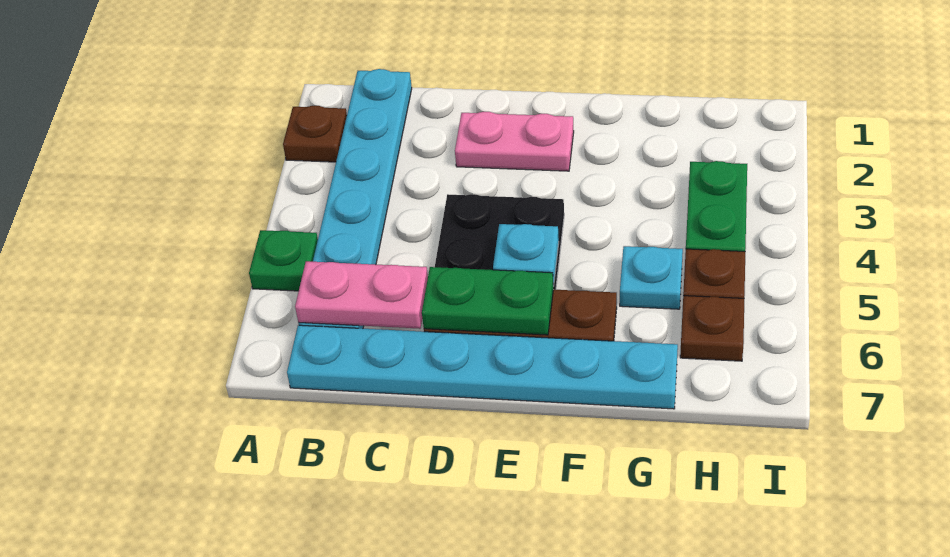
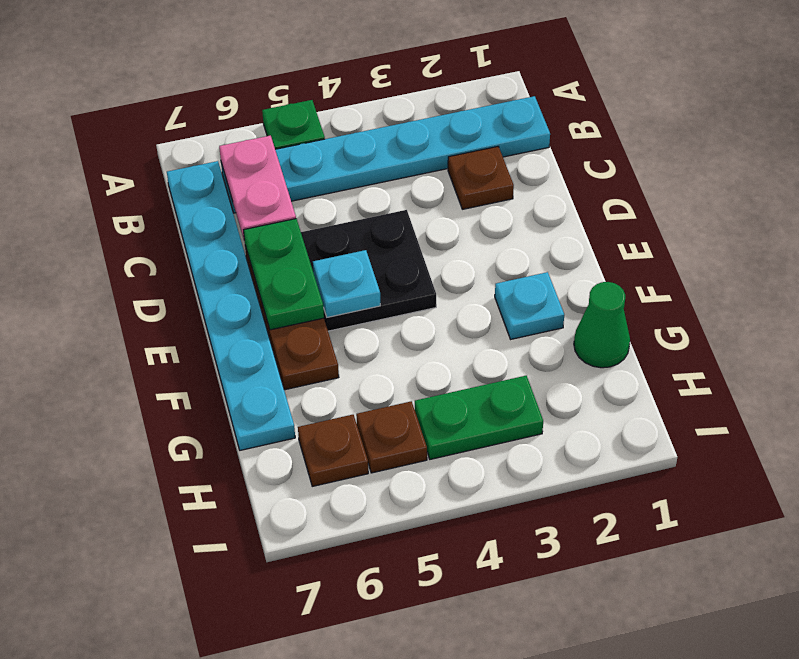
brown 1x1 plate [283,106,347,162] -> brown 1x1 plate moved to [448,147,514,209]
pink 1x2 plate [455,112,574,171] -> none
none -> green 1x1 cone [574,282,630,368]
cyan 1x1 plate [620,246,683,309] -> cyan 1x1 plate moved to [495,272,564,339]

